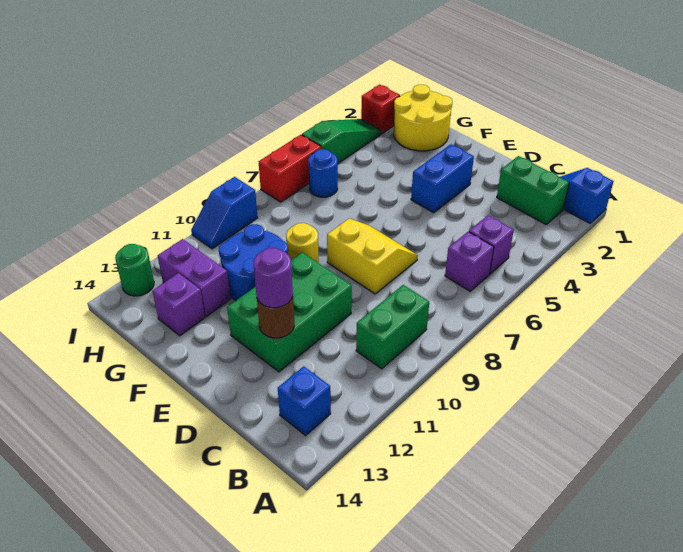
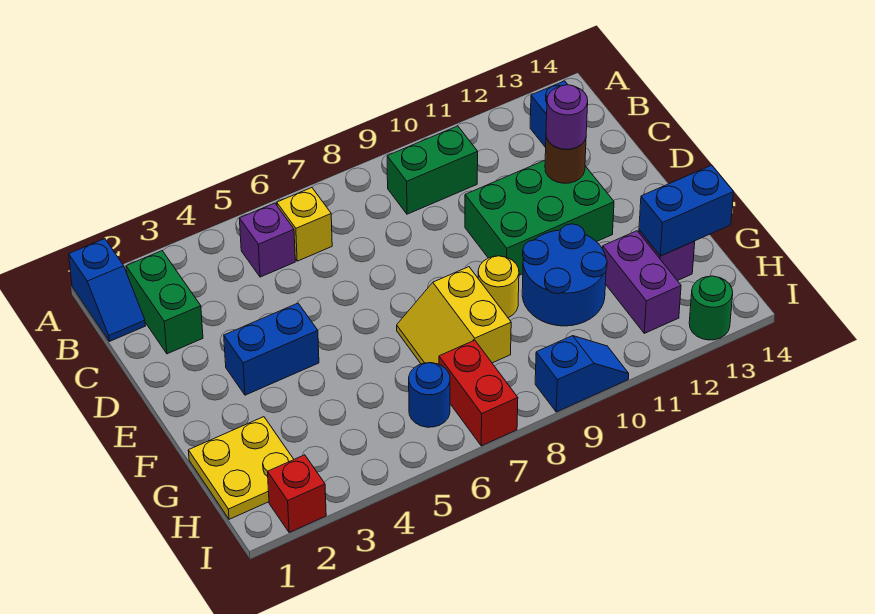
purple 1x1 brick [445,232,494,291] -> yellow 1x1 brick [277,188,332,261]
yellow 2x2 slope [327,218,418,294] -> yellow 2x2 slope moved to [397,267,511,364]
yellow 2x2 round brick [394,85,452,151] -> yellow 2x2 plate [188,417,294,519]
none -> blue 1x2 brick [639,165,733,256]
green 1x3 slope [302,119,380,163] -> none
red 1x2 brick [259,135,321,202] -> red 1x2 brick turned to [439,340,518,446]

